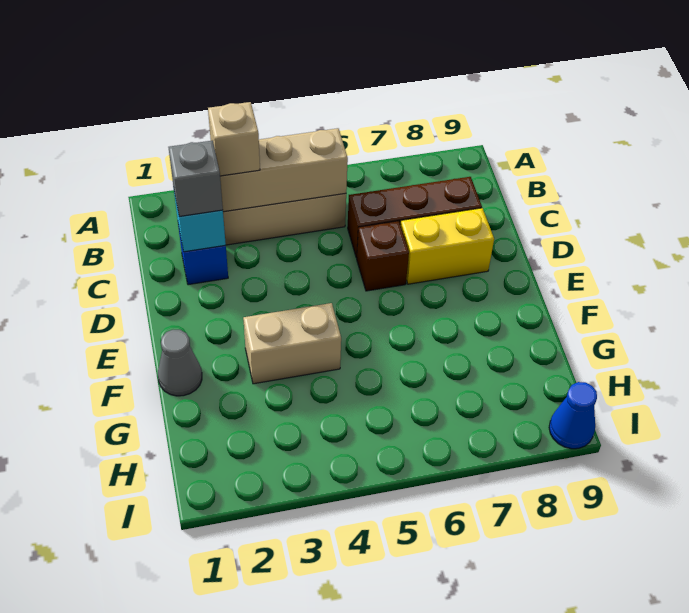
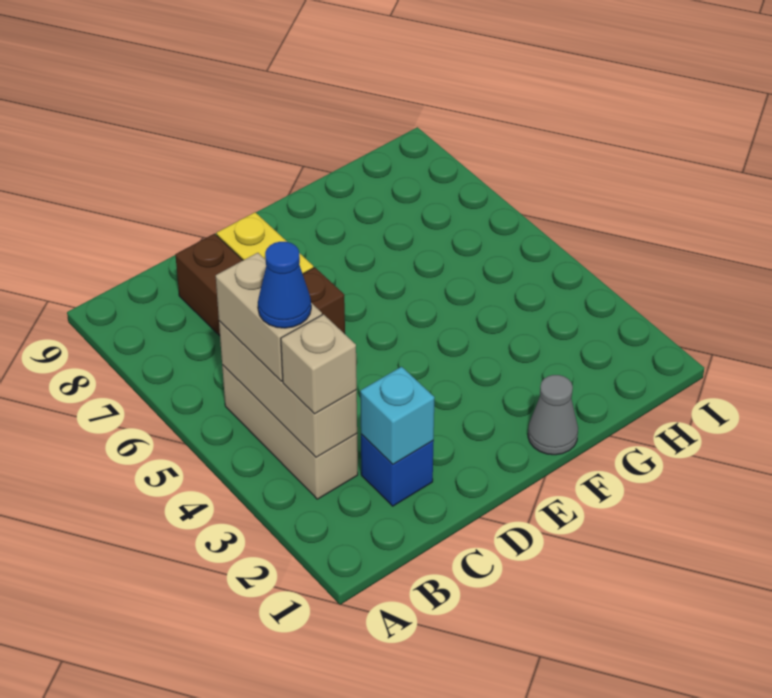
grey 1x1 brick [168,141,223,217] -> none
tan 1x2 brick [243,303,341,384] -> tan 1x2 brick moved to [216,253,322,381]
blue 1x1 cone [549,382,597,449] -> blue 1x1 cone moved to [258,242,311,328]

